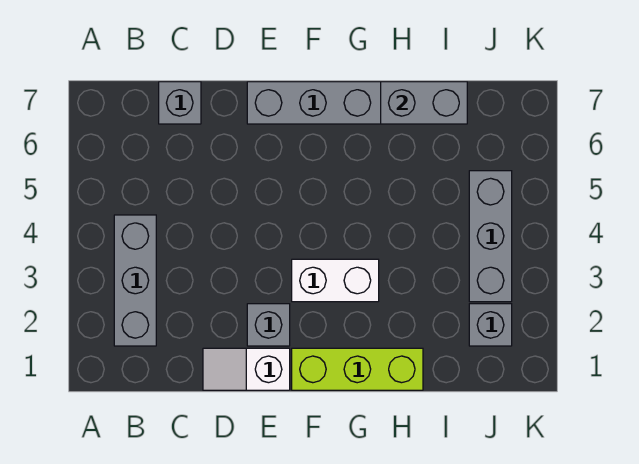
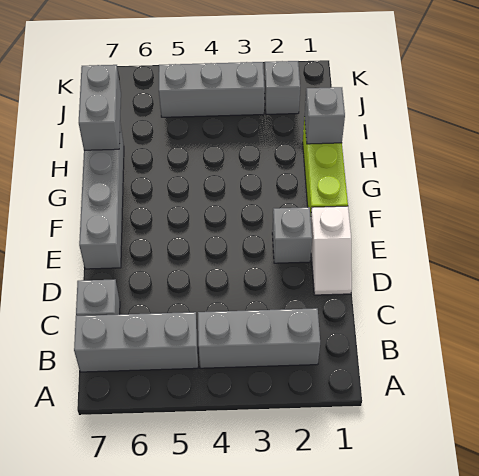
none -> grey 1x3 brick [74,312,198,372]
white 1x2 brick [292,259,379,302] -> none
none -> grey 1x1 brick [304,87,345,144]

